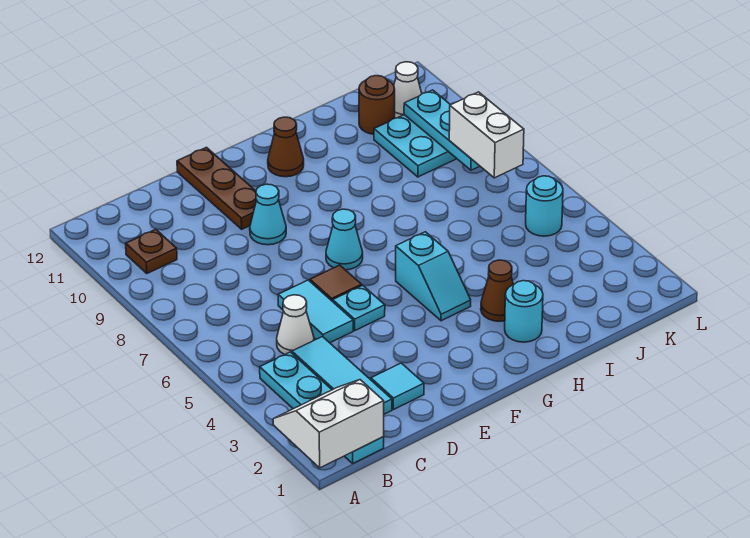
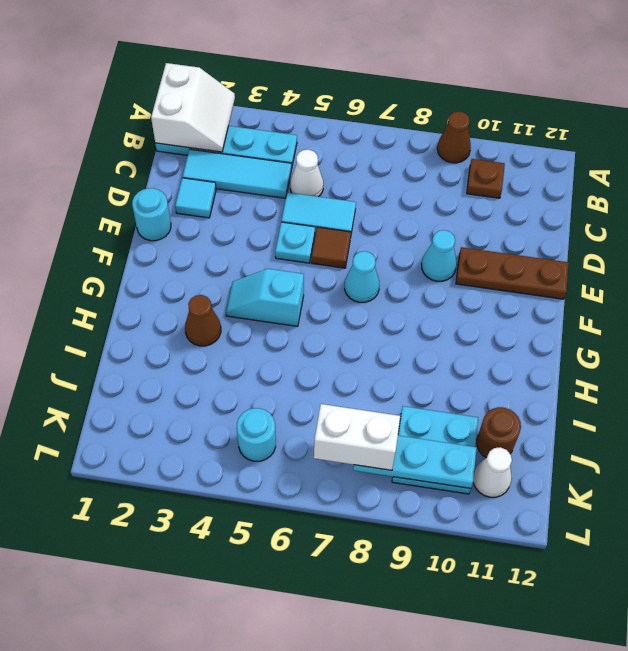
brown 1x1 cone [268,117,304,177] -> brown 1x1 cone moved to [437,111,471,163]
cyan 1x1 round brick [505,281,543,342] -> cyan 1x1 round brick moved to [132,188,171,241]

